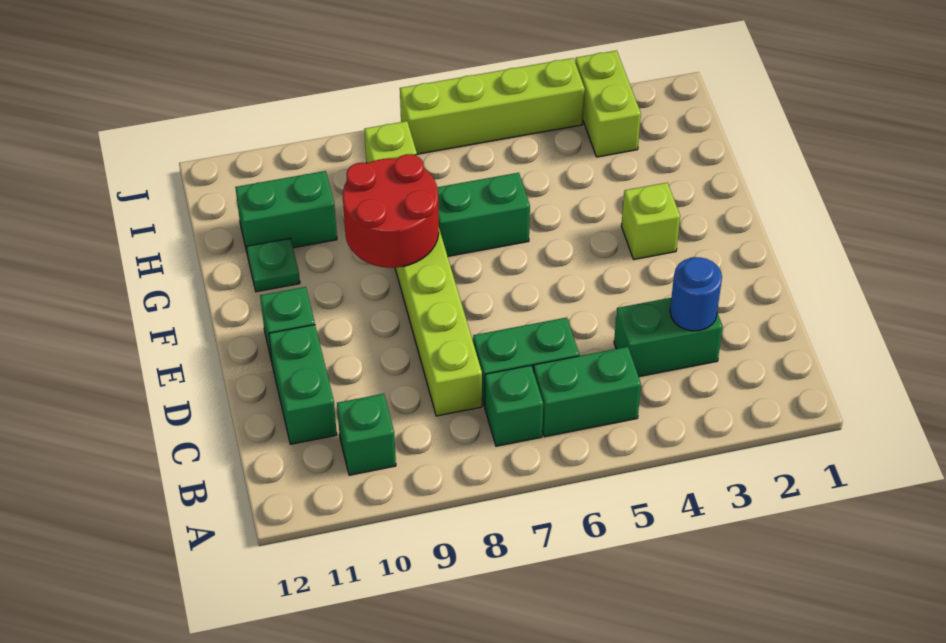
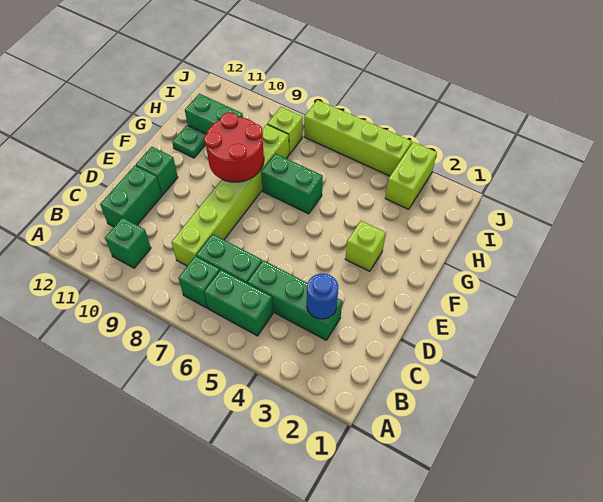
green 1x2 brick [614,298,723,377] -> green 1x3 brick [248,260,342,340]

